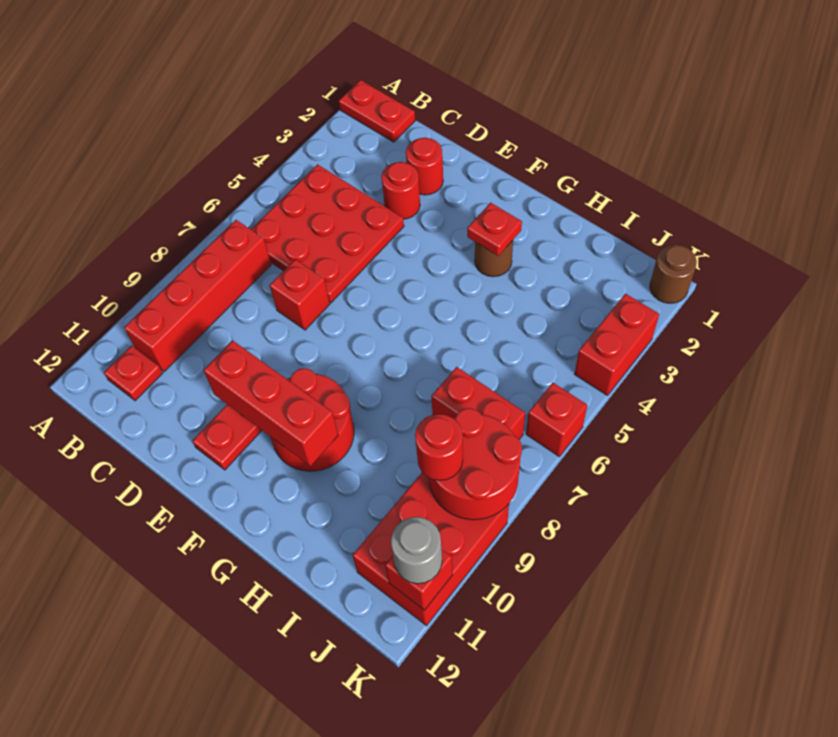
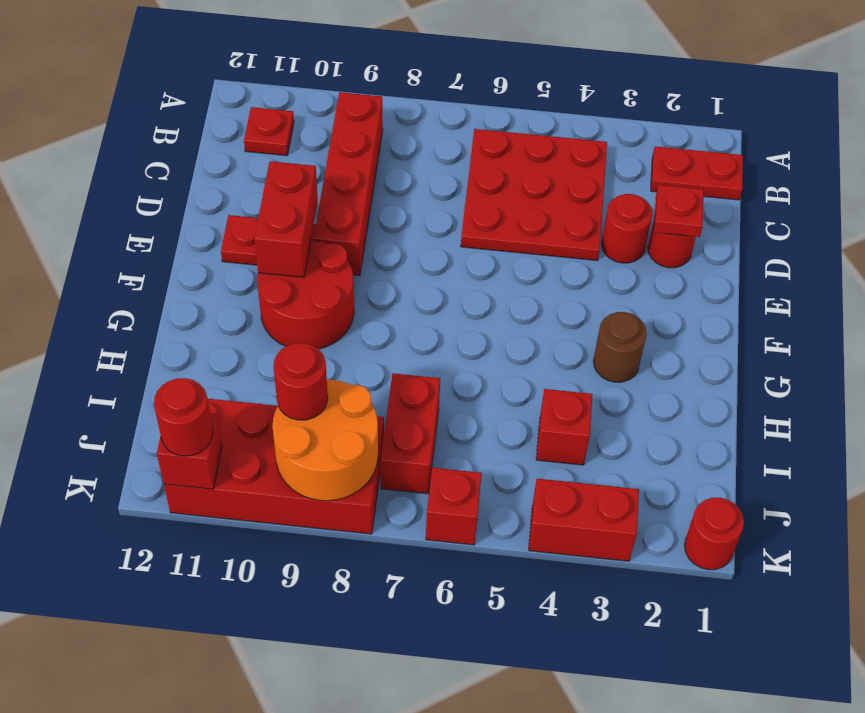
red 1x2 plate [339,80,415,142] -> red 1x2 plate turned to [651,146,743,200]
red 1x4 brick [124,220,271,372] -> red 1x4 brick turned to [314,92,383,276]
red 1x1 brick [270,259,330,330] -> red 1x1 brick moved to [536,389,593,465]
red 1x3 brick [204,340,338,466] -> red 1x2 brick [254,161,318,277]
red 1x1 plate [467,203,522,256] -> red 1x1 plate moved to [654,185,704,237]
red 2x2 round brick [429,408,522,520] -> orange 2x2 round brick [272,379,378,501]
red 2x3 brick [353,472,509,626] -> red 2x4 brick [164,399,384,534]
brown 1x1 round brick [650,245,697,303] -> red 1x1 round brick [685,498,744,570]
grey 1x1 round brick [391,517,442,584] -> red 1x1 round brick [154,378,213,456]

